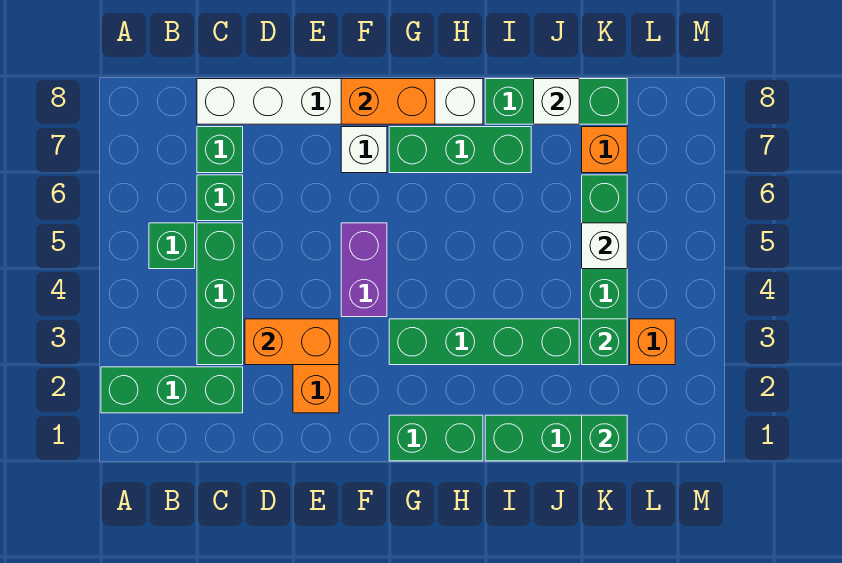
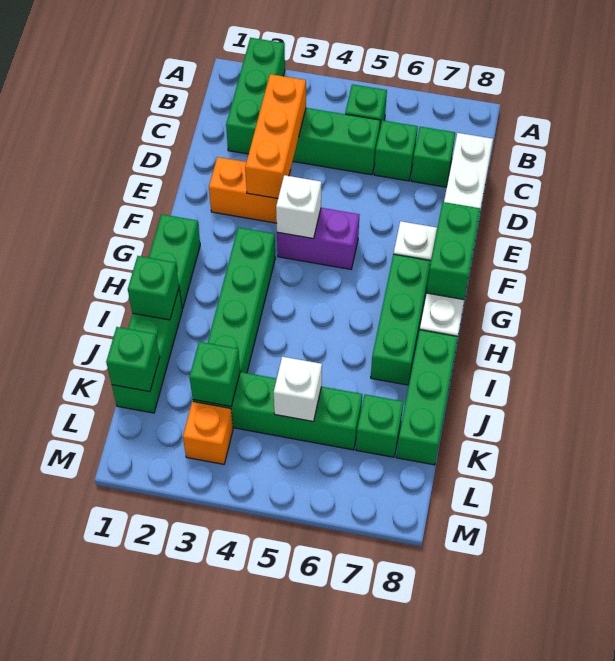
orange 1x2 brick [245,319,339,365] -> orange 1x3 brick [245,74,306,198]
orange 1x2 brick [341,79,435,124] -> green 1x2 brick [427,202,481,299]
none -> green 1x1 brick [128,256,179,320]
white 1x1 brick [534,79,579,124] -> white 1x1 brick moved to [276,175,321,239]
orange 1x1 brick [582,127,627,173] -> green 1x1 brick [356,395,403,457]

